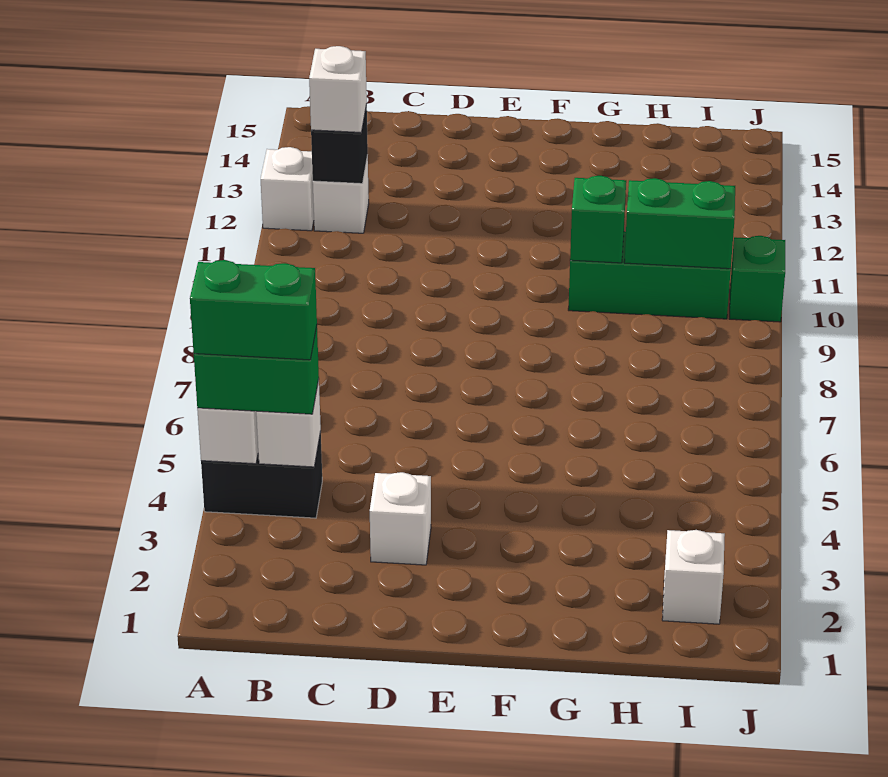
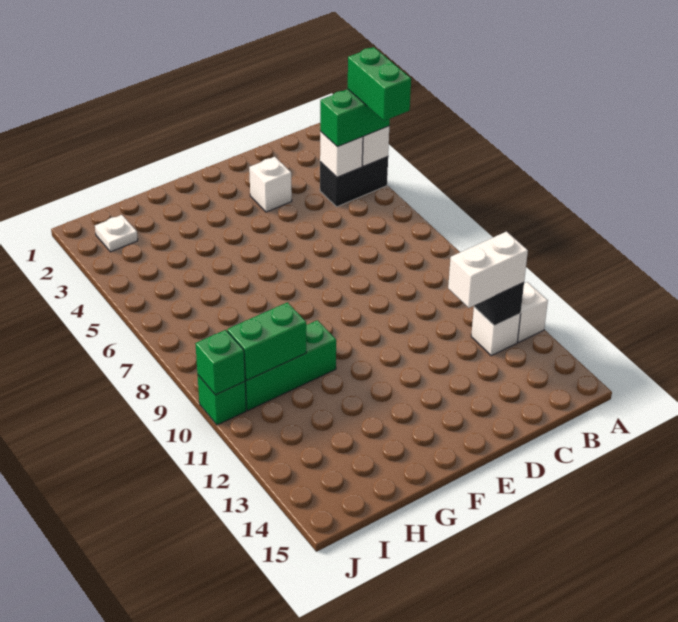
green 1x2 brick [190,260,317,360] -> green 1x2 brick turned to [348,47,411,121]
white 1x1 brick [309,46,367,133] -> white 1x2 brick [448,232,528,308]
green 1x1 brick [570,176,626,263] -> green 1x1 brick moved to [195,330,245,395]
white 1x1 brick [662,530,725,624] -> white 1x1 plate [95,215,138,252]

